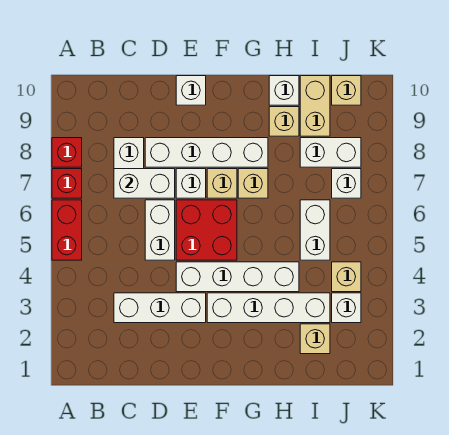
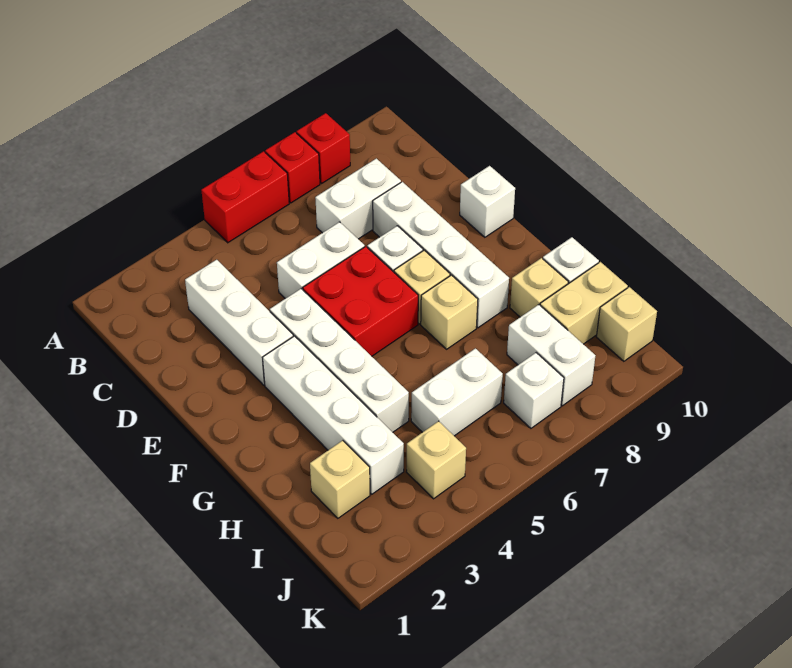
white 1x2 brick [114,169,175,198] -> none
white 1x1 brick [332,293,361,323] -> none

